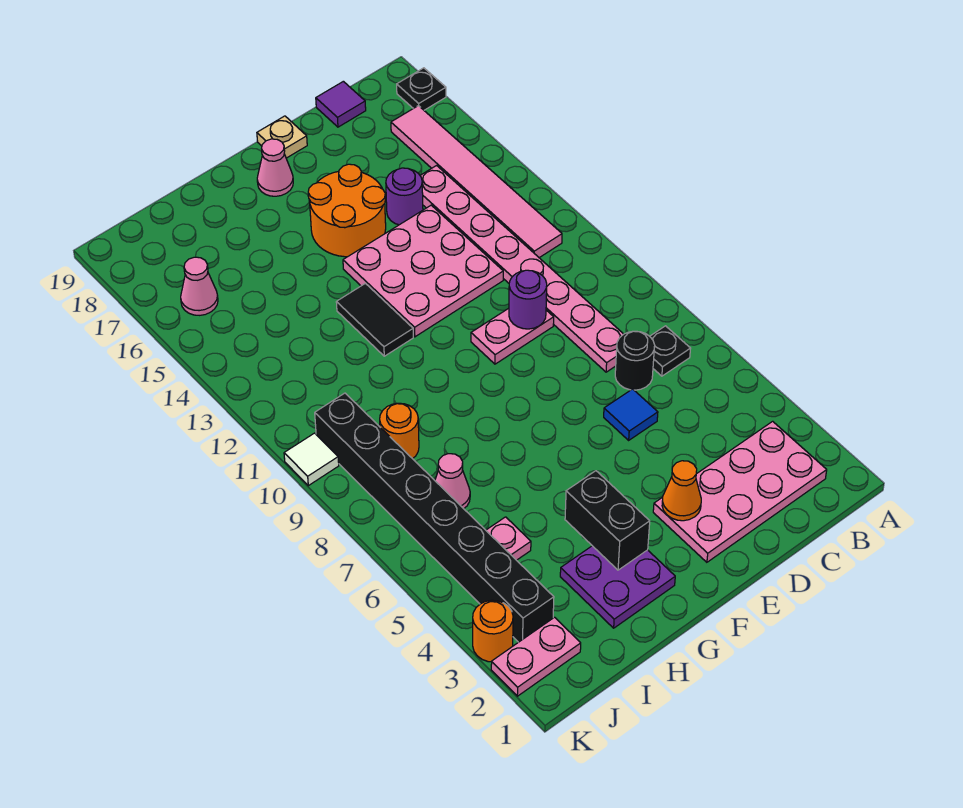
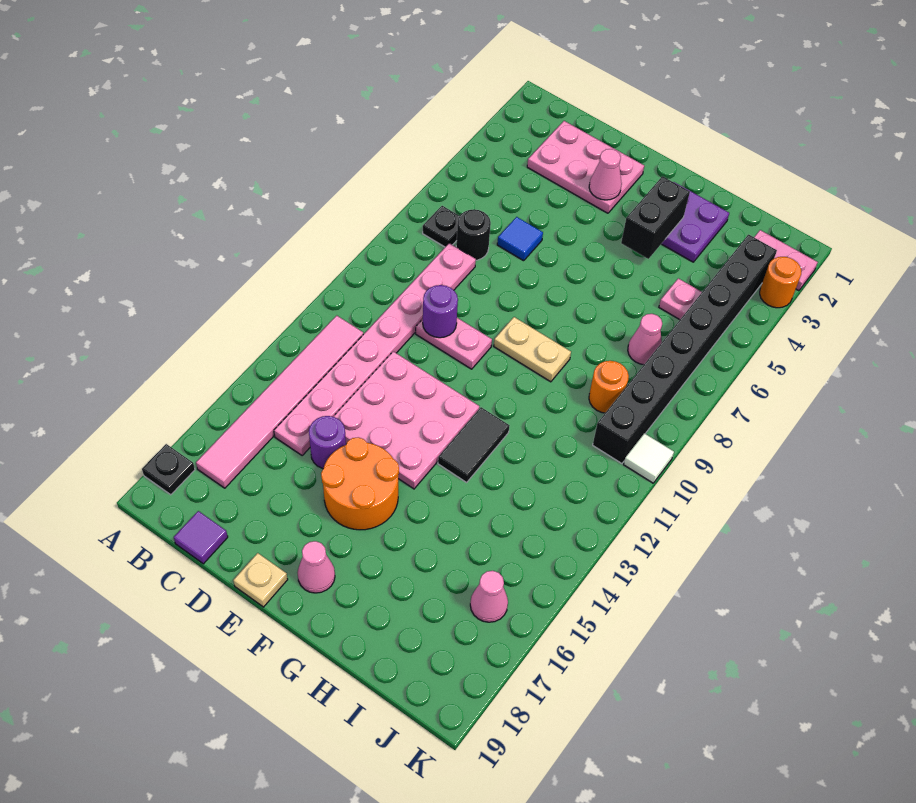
pink 2x4 plate [653,421,827,562] -> pink 2x3 plate [527,121,644,213]
orange 1x1 cone [662,461,701,521] -> pink 1x1 cone [589,149,622,200]
none -> tan 1x2 plate [494,317,571,382]

